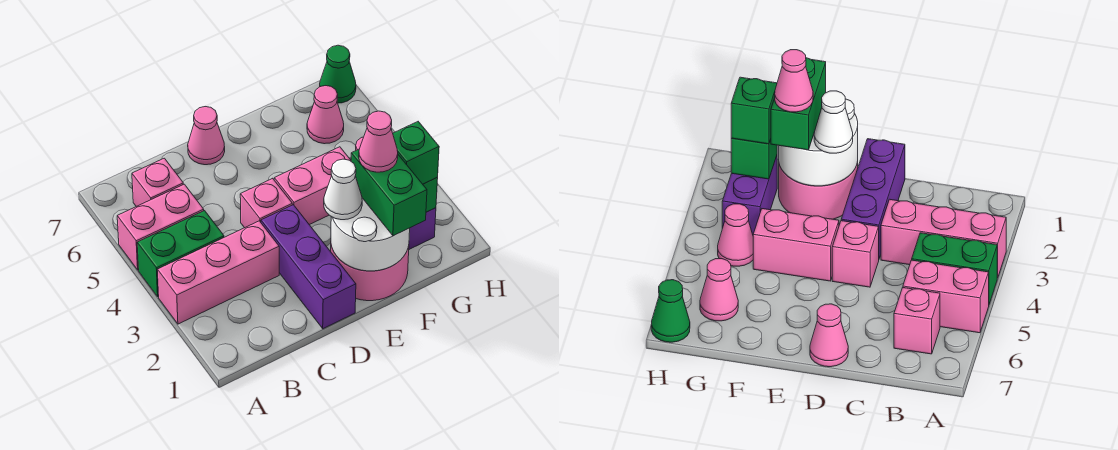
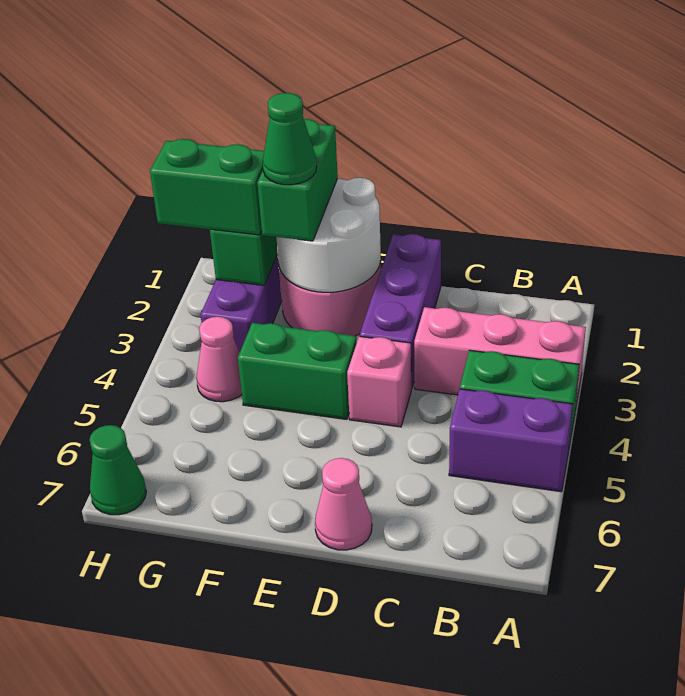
pink 1x2 brick [117,184,204,270] -> purple 1x2 brick [449,389,573,492]
pink 1x1 brick [132,158,183,206] -> none
white 1x1 cone [324,159,362,220] -> none
pink 1x2 brick [274,147,351,225] -> green 1x2 brick [238,323,357,419]
pink 1x1 cone [359,111,398,172] -> green 1x1 cone [263,93,317,185]
green 1x1 brick [393,122,439,184] -> green 1x2 brick [150,139,264,235]
pink 1x1 cone [307,86,344,144] -> none

